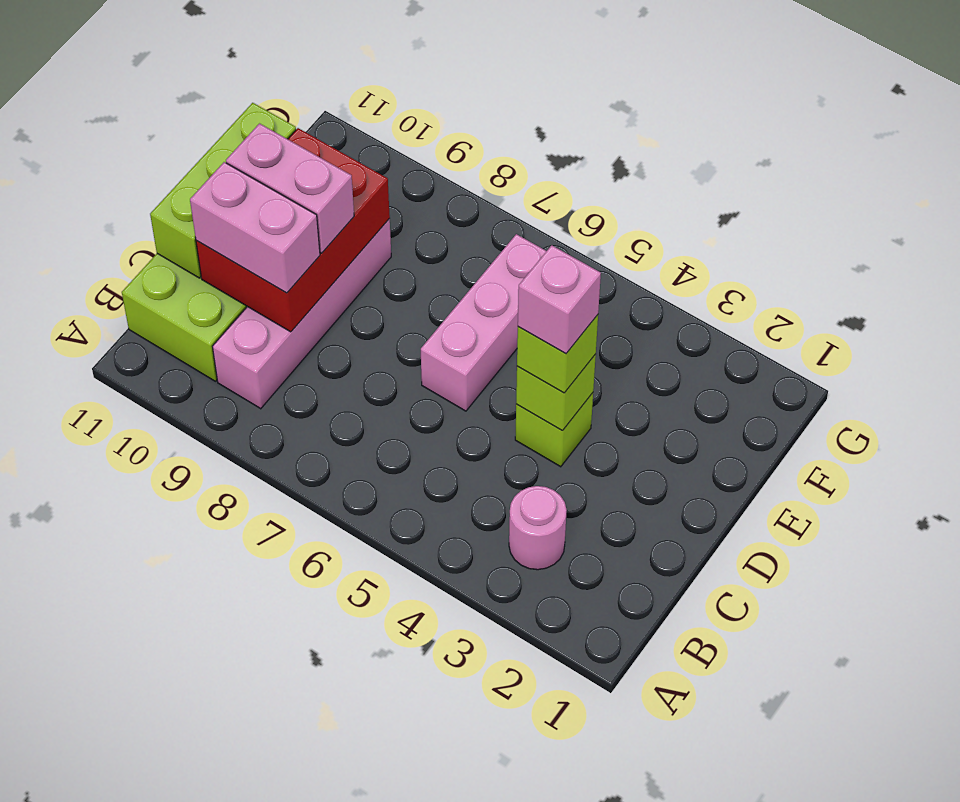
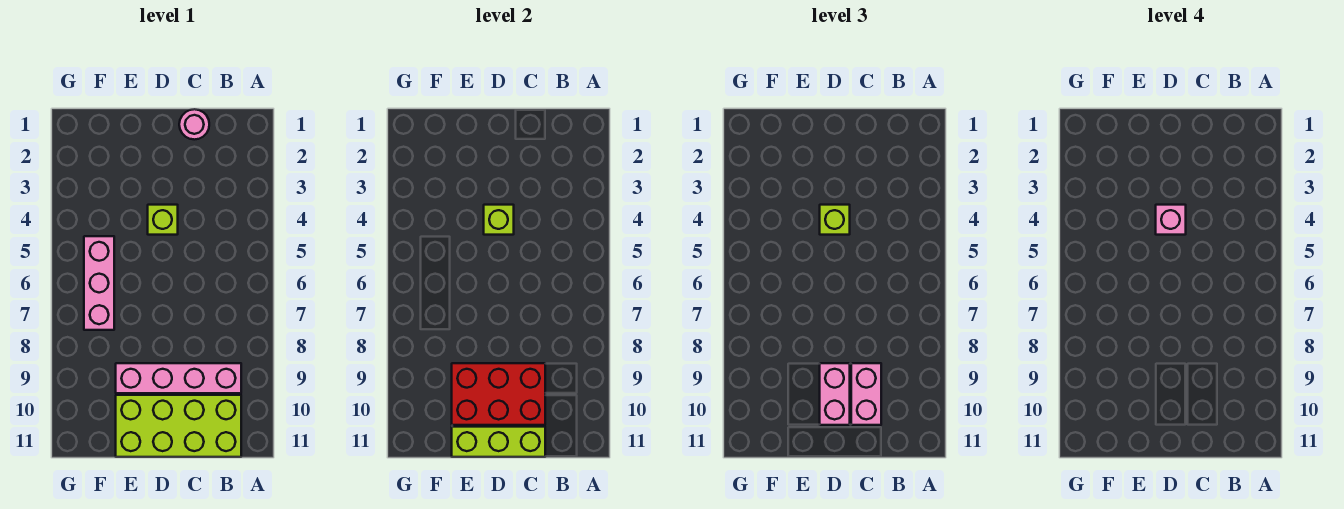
pink 1x1 round brick [509,486,567,570] -> pink 1x1 round brick moved to [179,109,209,140]
pink 1x3 brick [421,234,546,411] -> pink 1x3 brick turned to [84,236,114,330]

